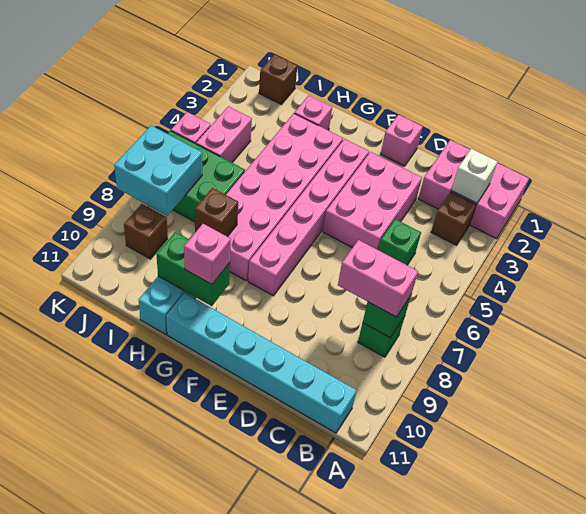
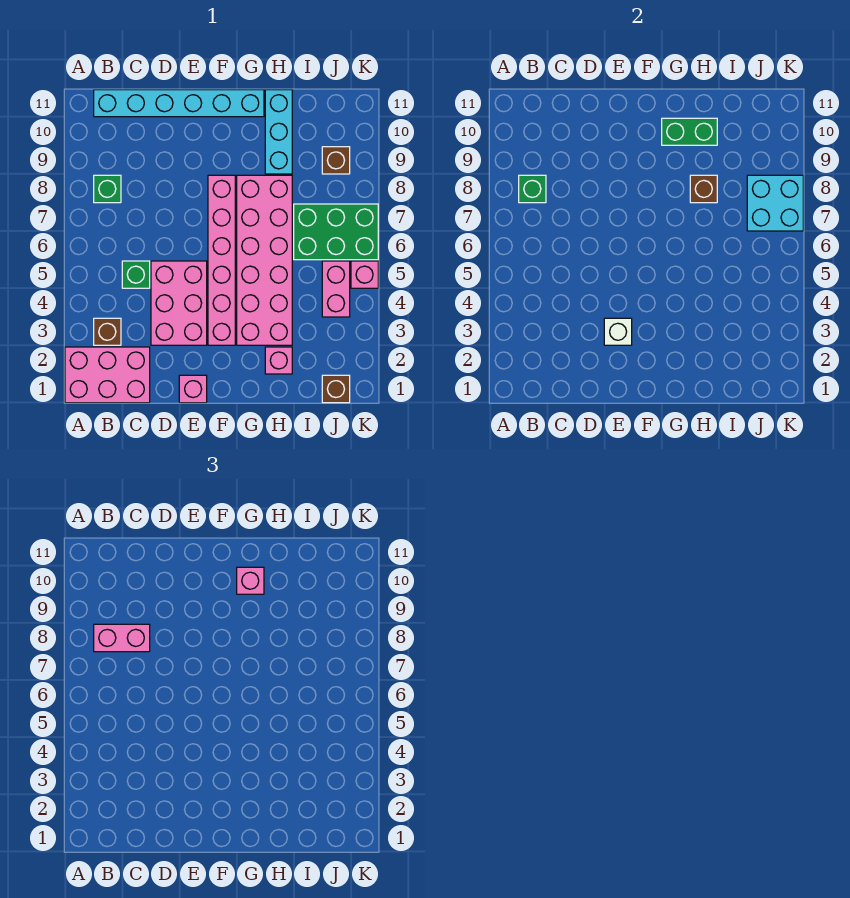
white 1x1 brick [451,149,498,203] -> white 1x1 brick moved to [604,318,632,345]

